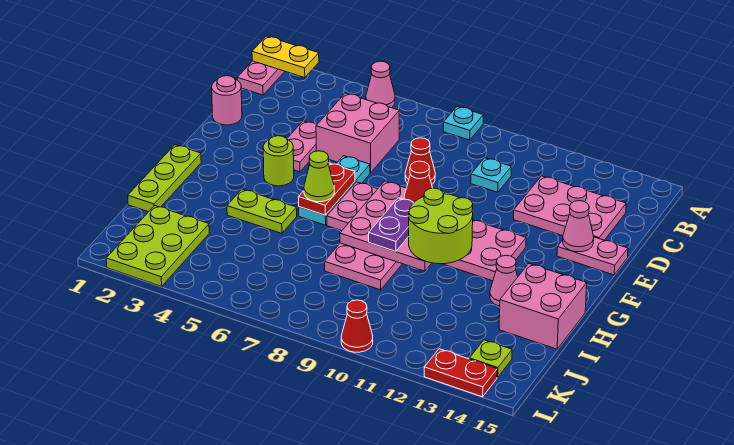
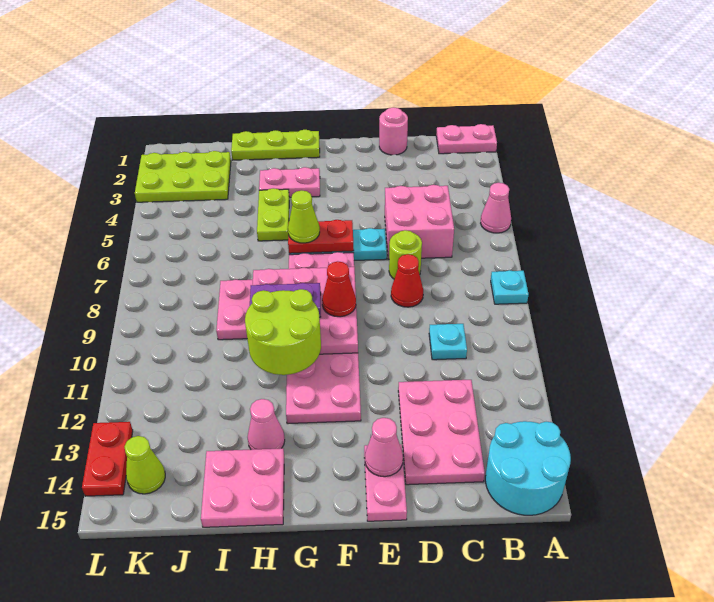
yellow 1x2 plate [252,36,319,78] -> none
none -> cyan 2x2 round brick [485,421,571,515]
pink 1x2 plate [287,121,317,172] -> pink 1x2 plate moved to [259,167,320,197]
lime 1x1 round brick [263,136,294,186] -> lime 1x1 round brick moved to [389,230,422,279]
pink 2x2 brick [499,264,587,349] -> pink 2x2 plate [201,448,284,527]
lime 1x1 plate [469,340,512,377] -> lime 1x1 cone [124,436,165,494]
red 1x1 cone [341,300,373,352] -> none

